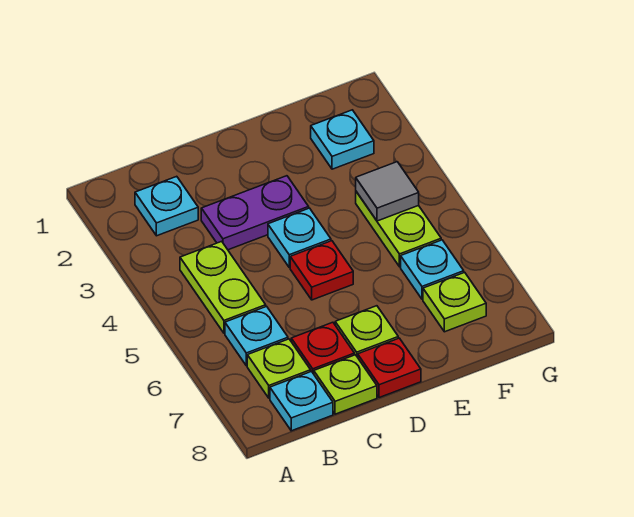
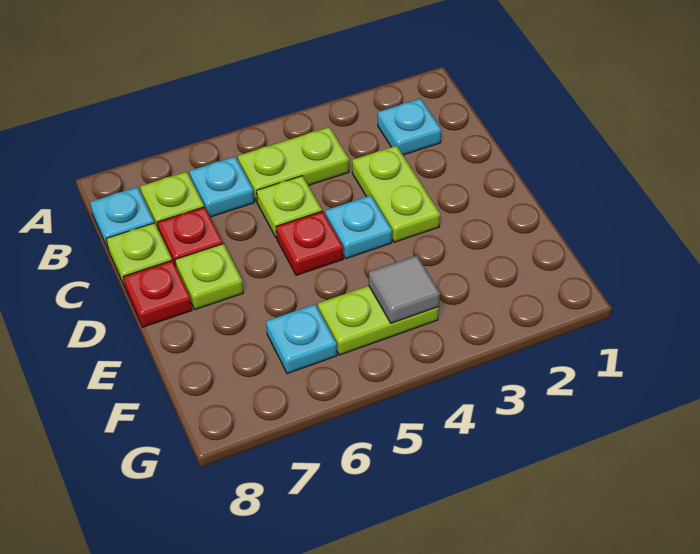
purple 1x2 plate [201,176,309,250] -> lime 1x2 plate [352,146,440,242]
cyan 1x1 plate [311,110,374,169] -> none
lime 1x1 plate [423,272,486,332] -> lime 1x1 plate moved to [257,176,322,238]

